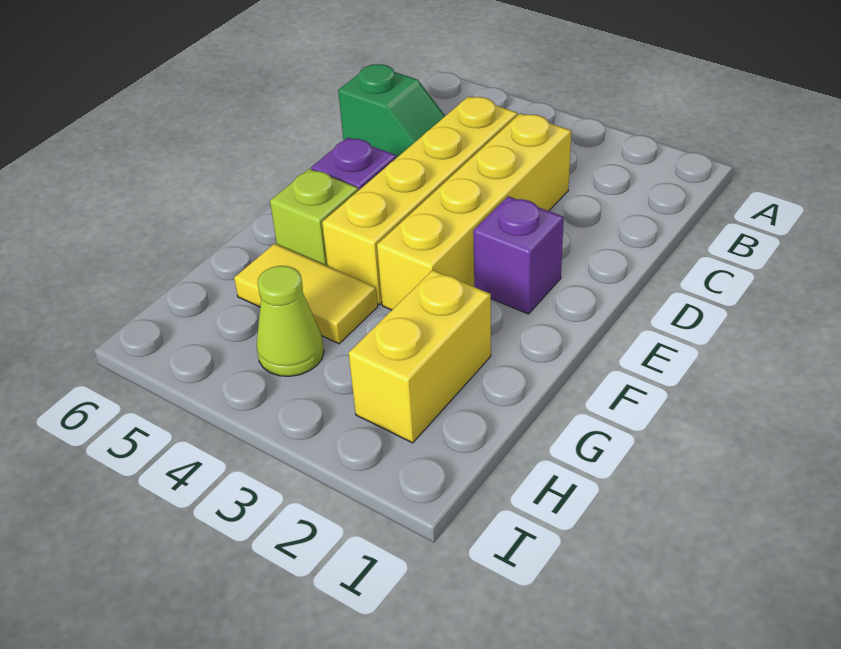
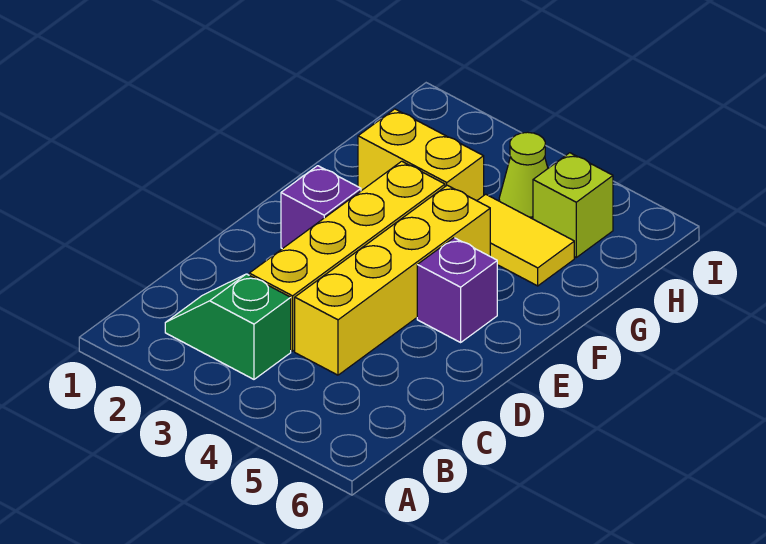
green 1x2 slope [338,64,445,158] -> green 1x2 slope moved to [165,274,291,379]
lime 1x1 brick [270,169,358,266] -> lime 1x1 brick moved to [533,153,613,257]
yellow 1x2 brick [349,270,491,443] -> yellow 1x2 brick turned to [358,109,484,201]

